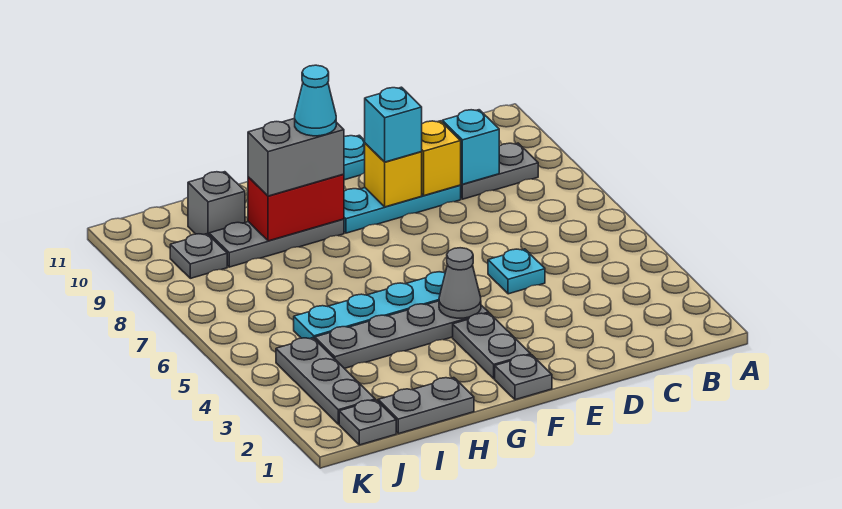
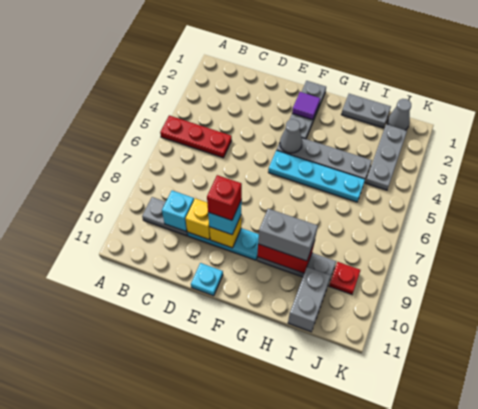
none -> red 1x3 plate [160,115,232,158]
cyan 1x1 plate [488,249,545,294] -> none
none -> red 1x1 brick [207,175,242,220]
none -> purple 1x1 tile [292,92,320,120]
cyan 1x1 cone [295,65,336,136] -> none
grey 1x1 brick [188,172,245,235] -> grey 1x2 brick [288,267,331,332]
grey 1x1 plate [339,400,396,445] -> grey 1x1 cone [387,99,411,130]
grey 1x1 plate [170,234,227,278] -> red 1x1 plate [329,262,361,294]

